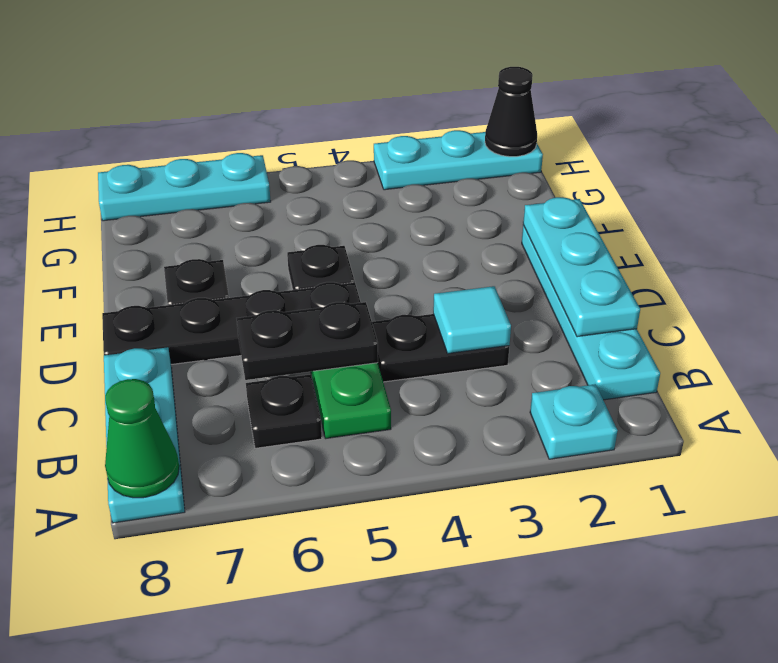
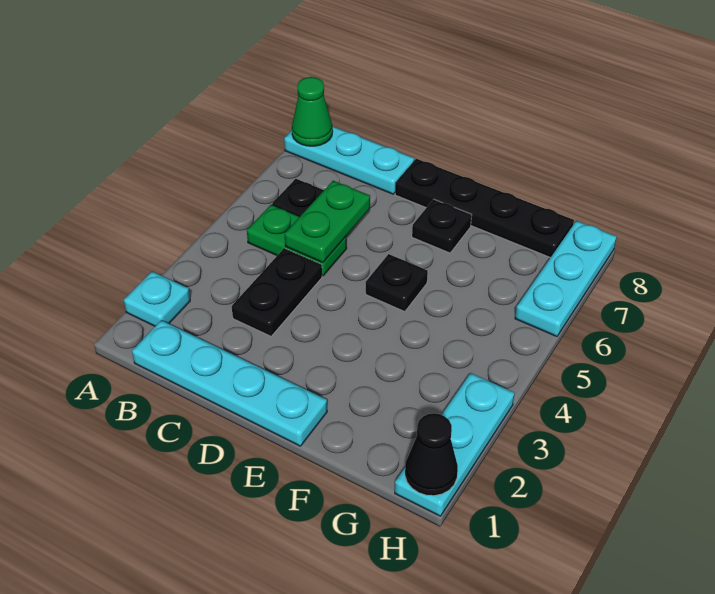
cyan 1x3 plate [523,197,640,337] -> none
cyan 1x1 tile [433,286,511,353] -> none
black 1x2 plate [237,302,378,380] -> green 1x2 plate [285,181,370,263]
black 1x4 plate [102,282,361,364] -> black 1x4 plate turned to [395,159,574,257]

